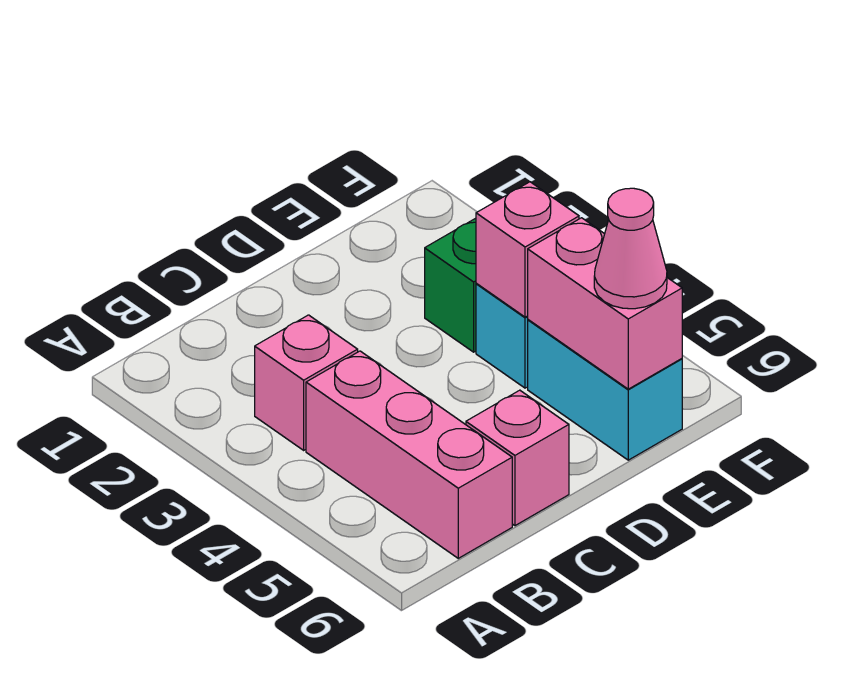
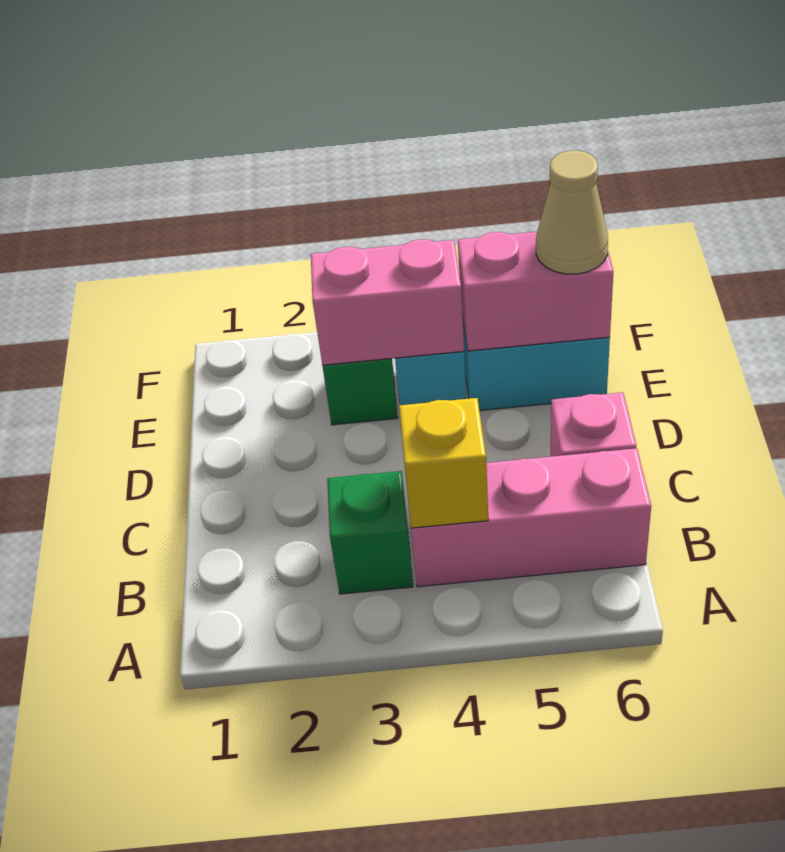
pink 1x1 brick [255,315,358,450] -> green 1x1 brick [327,471,413,594]
none -> yellow 1x1 brick [399,398,488,528]
pink 1x1 brick [476,182,579,317] -> pink 1x2 brick [311,239,464,365]
pink 1x1 cone [594,188,667,309] -> tan 1x1 cone [536,151,608,274]

